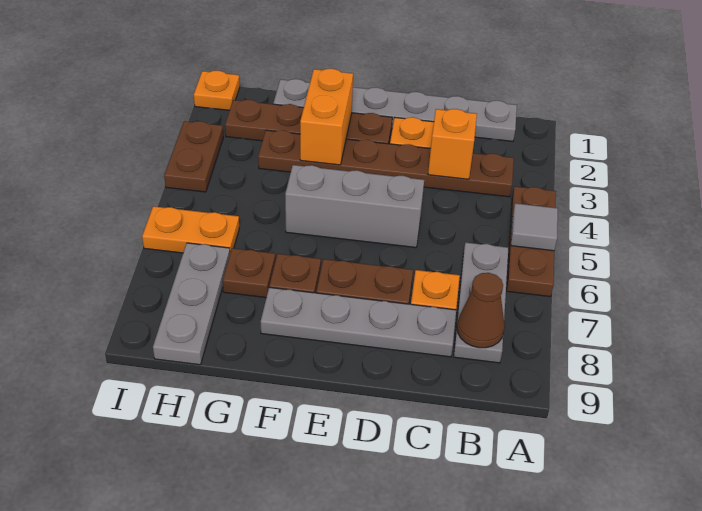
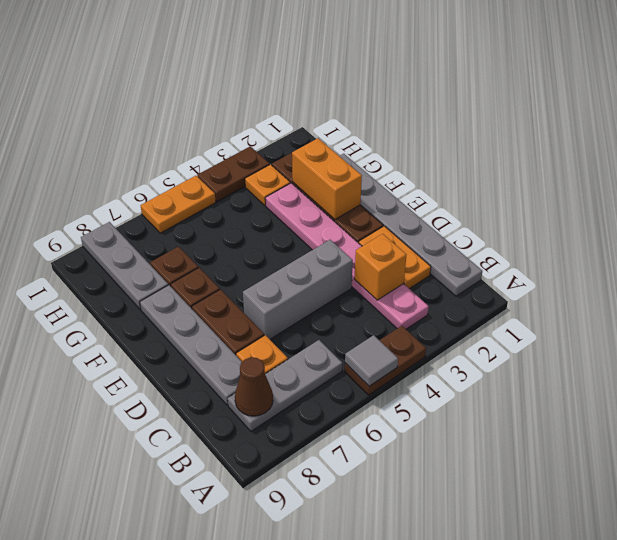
brown 1x3 plate [507,186,556,297] -> brown 1x2 plate [345,326,426,395]
brown 1x6 plate [258,130,514,197] -> pink 1x6 plate [265,183,429,329]
grey 1x3 brick [285,165,424,248] -> grey 1x3 brick turned to [243,240,353,339]
orange 1x2 brick [300,69,353,165] -> orange 1x2 brick turned to [292,138,362,219]
orange 1x2 plate [142,206,239,253] -> orange 1x2 plate turned to [141,176,216,233]
grey 1x3 plate [153,243,230,365] -> grey 1x3 plate turned to [81,222,168,310]
orange 1x1 plate [194,71,240,110] -> orange 1x1 plate moved to [245,164,290,205]

